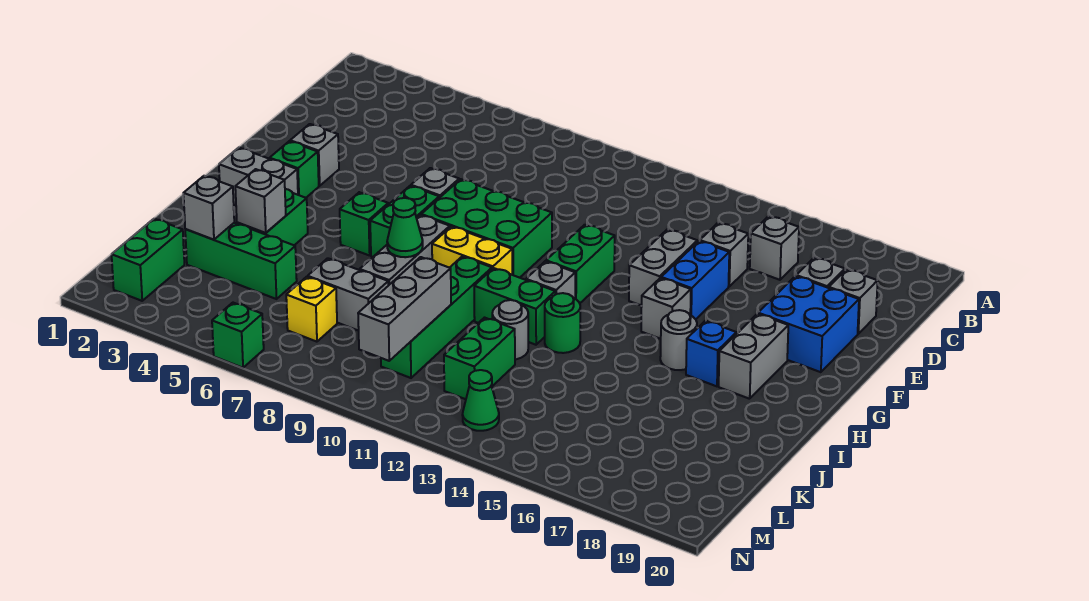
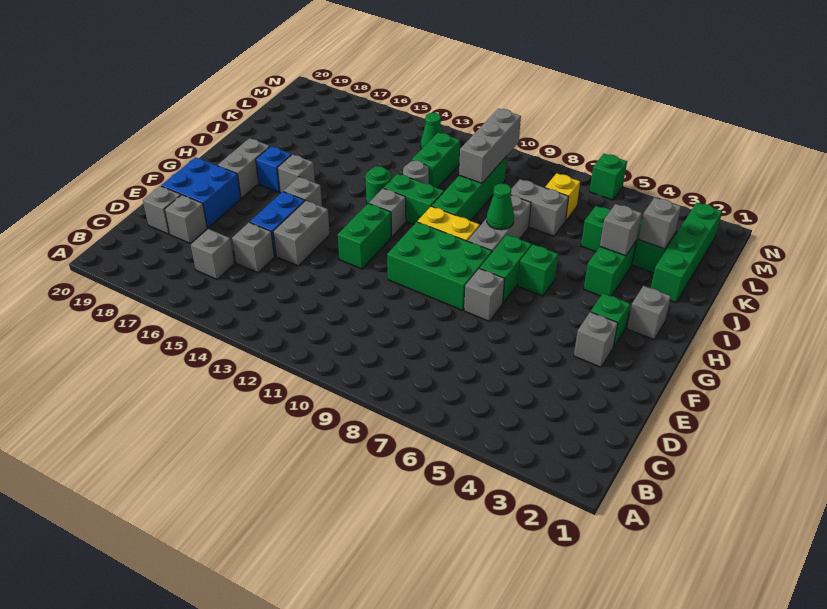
grey 1x2 brick [219,148,298,205] -> grey 1x1 brick [627,286,671,339]
grey 1x1 round brick [660,310,697,370] -> grey 1x1 brick [277,154,315,193]
green 1x2 brick [112,219,184,301] -> green 1x4 brick [651,203,722,302]

